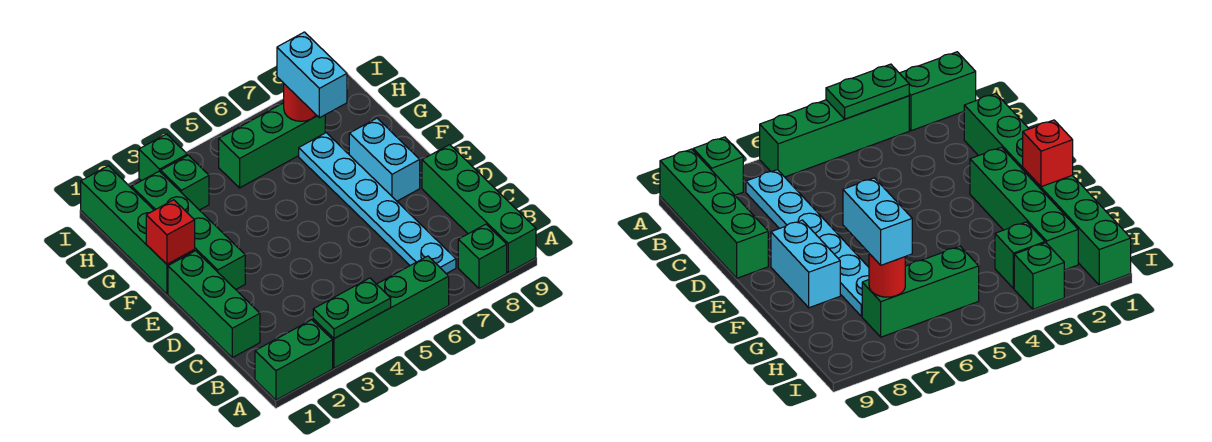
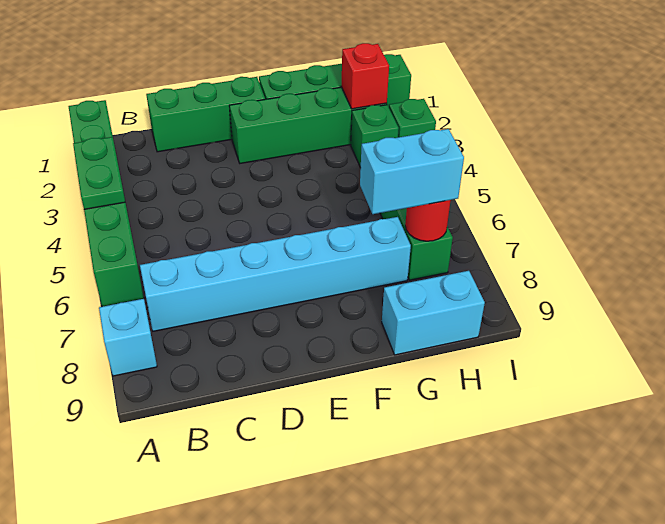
green 1x1 brick [458,224,507,289] -> cyan 1x1 brick [99,299,157,376]
green 1x4 brick [422,145,536,273] -> none
cyan 1x6 plate [299,133,456,274] -> cyan 1x6 brick [140,217,411,331]
cyan 1x2 brick [349,118,420,201] -> cyan 1x2 brick moved to [382,271,485,355]
red 1x1 brick [146,200,195,264] -> red 1x1 brick moved to [341,43,389,109]

